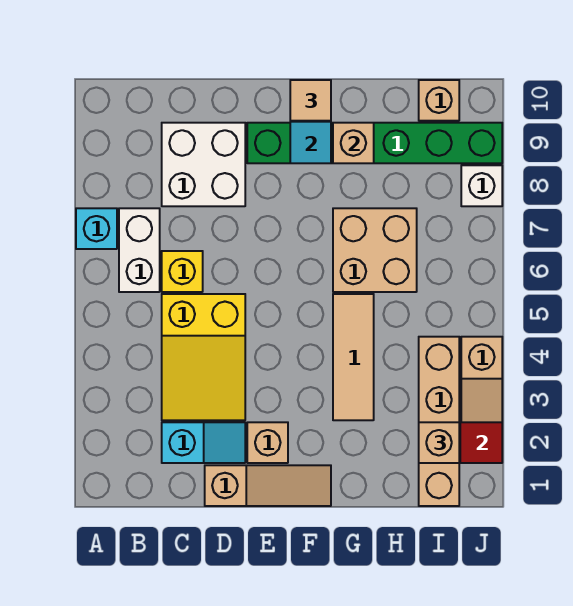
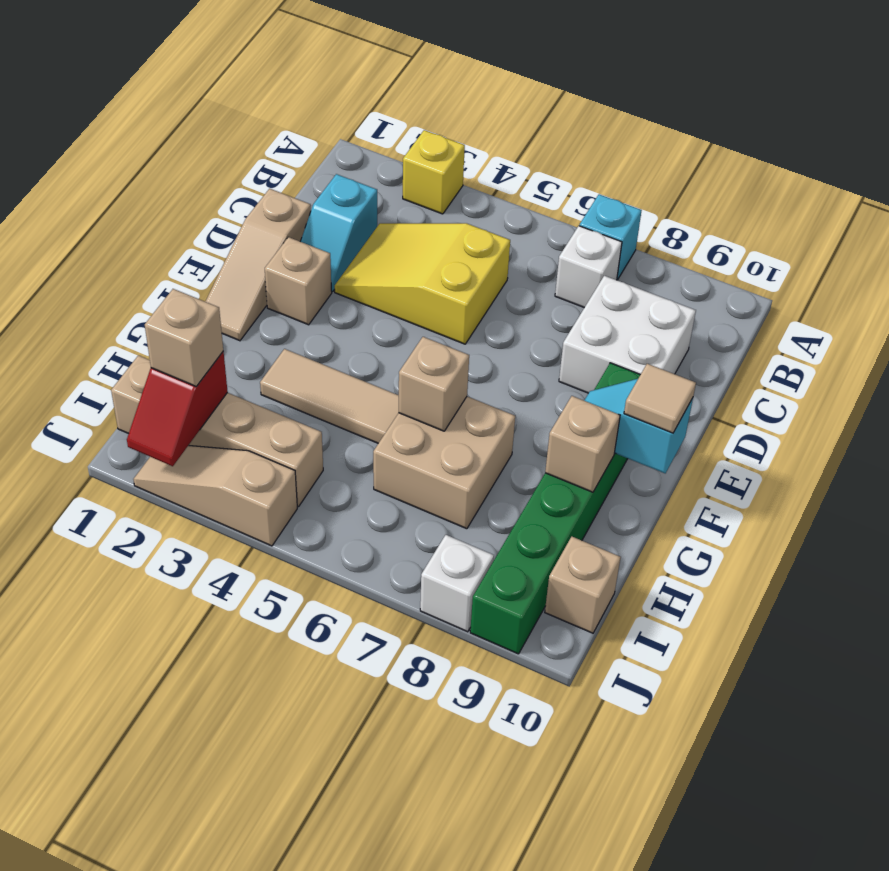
white 1x2 brick [119,208,160,292] -> white 1x1 brick [555,226,622,308]
yellow 1x1 brick [162,251,203,292] -> yellow 1x1 brick moved to [403,130,465,214]
none -> tan 1x1 brick [399,337,469,431]

